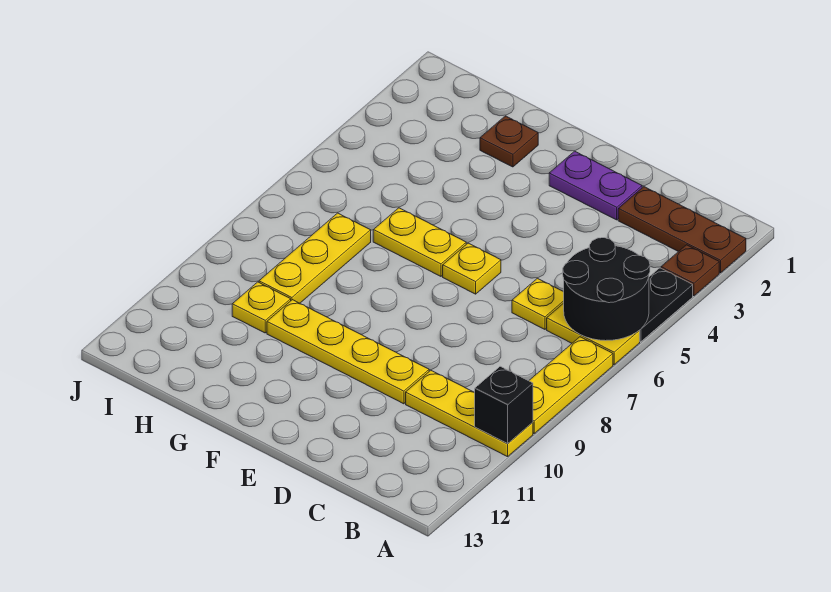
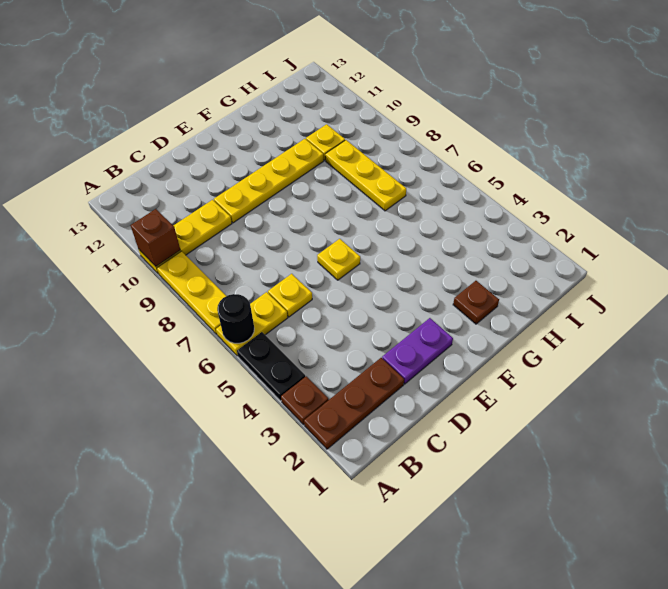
black 2x2 round brick [563,238,650,341] -> black 1x1 round brick [217,294,254,343]
black 1x1 brick [474,366,533,443] -> brown 1x1 brick [131,209,180,266]
yellow 1x2 plate [373,208,466,276] -> none

